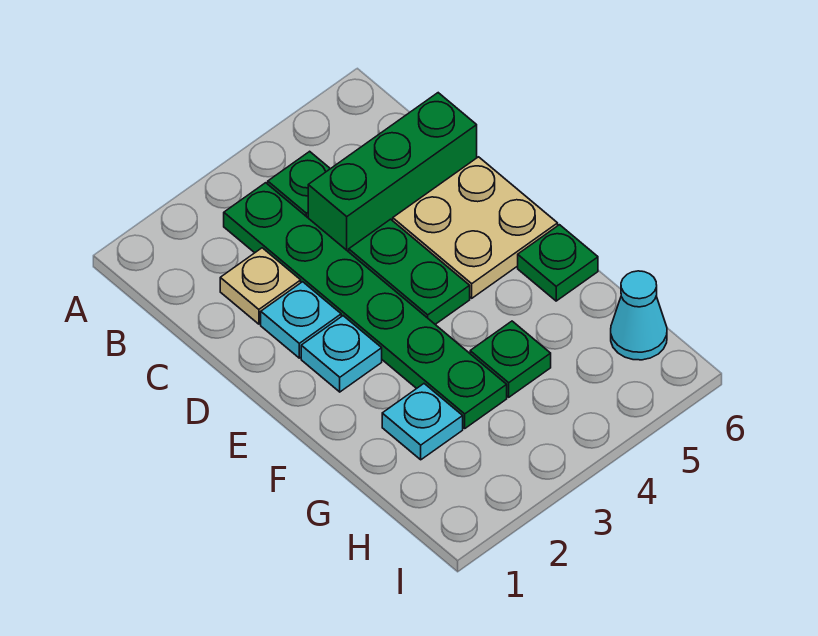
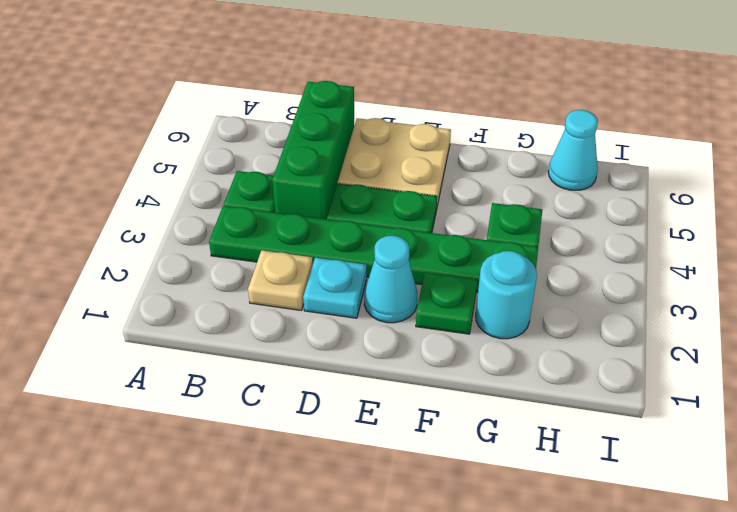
cyan 1x1 plate [301,316,382,392] -> cyan 1x1 cone [364,236,417,323]
green 1x1 plate [518,225,598,301] -> green 1x1 plate moved to [416,272,477,334]
cyan 1x1 plate [382,384,463,460] -> cyan 1x1 round brick [476,251,537,339]

